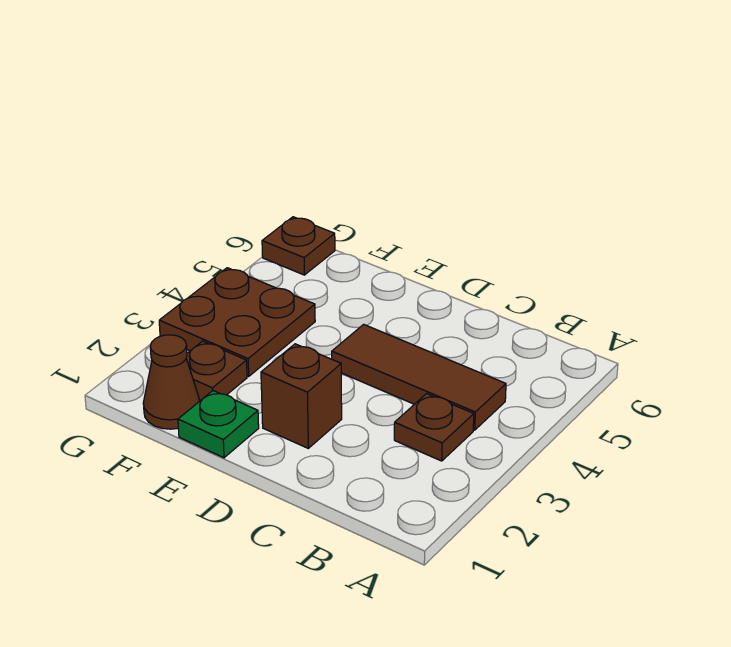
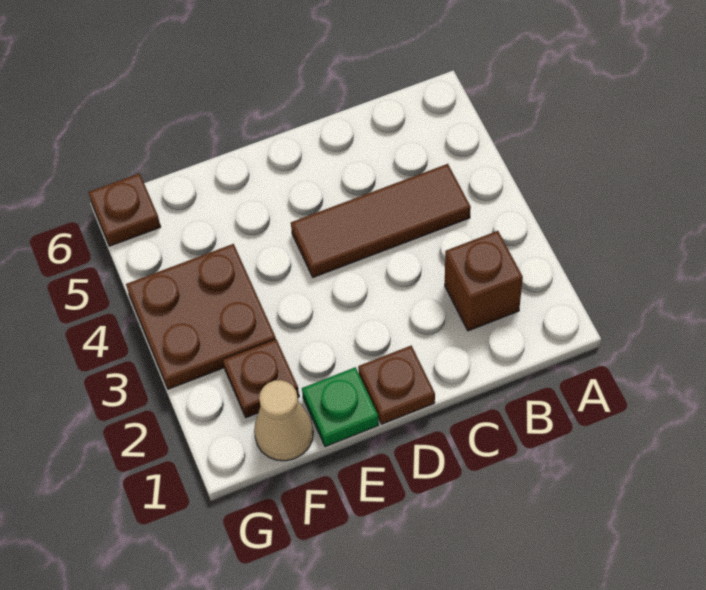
brown 1x1 plate [394,394,474,461] -> brown 1x1 plate moved to [358,346,435,424]
brown 1x1 brick [261,344,342,448] -> brown 1x1 brick moved to [445,231,523,331]
brown 1x1 cone [143,335,199,429] -> tan 1x1 cone [254,380,313,461]

